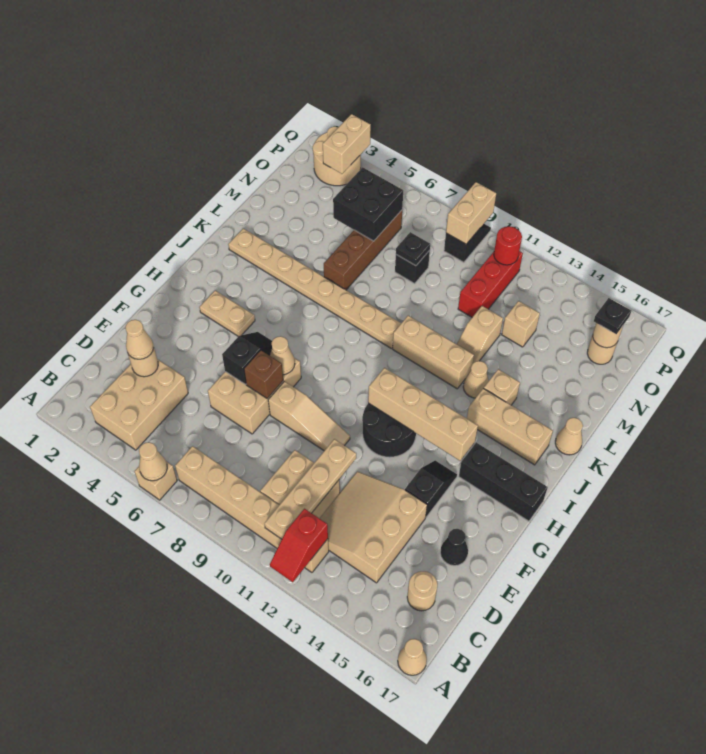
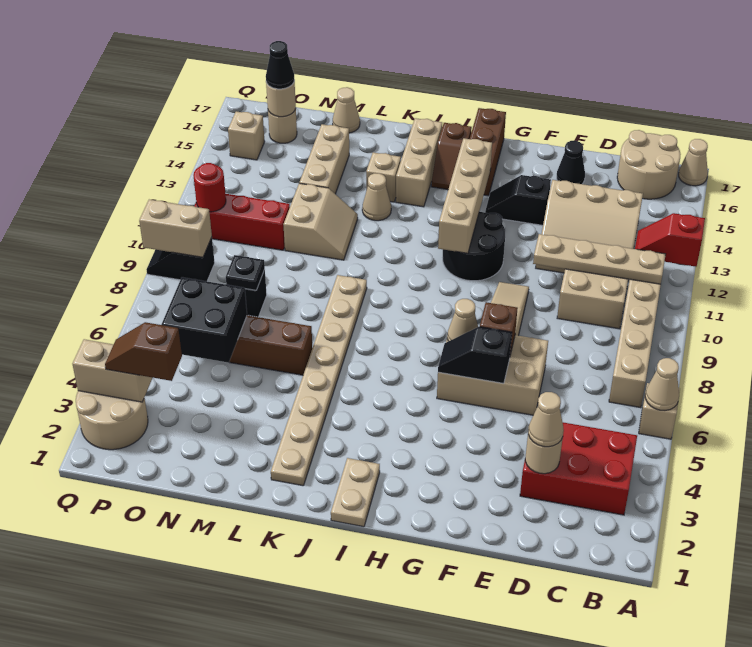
red 1x2 slope [270,509,328,582] -> red 1x2 slope turned to [635,213,705,267]
tan 2x3 brick [90,359,188,450] -> red 2x3 brick [520,422,637,515]
tan 1x1 round brick [407,571,437,611] -> tan 2x2 round brick [617,130,681,199]
tan 1x2 plate [199,291,255,336] -> tan 1x2 plate moved to [331,458,380,527]
black 1x3 brick [459,442,548,521] -> brown 1x3 brick [470,108,506,196]
none -> brown 1x2 slope [431,123,472,189]
tan 1x3 brick [393,316,474,389] -> tan 1x3 brick moved to [299,124,349,194]
tan 1x1 cone [555,418,583,455] -> tan 1x1 cone moved to [333,87,360,133]
tan 1x2 slope [457,306,503,363] -> tan 2x2 slope [283,183,358,260]
tan 1x1 brick [502,301,540,347] -> tan 1x1 brick moved to [228,111,265,160]
none -> brown 1x2 slope [105,322,182,381]
black 1x1 plate [594,298,631,334] -> black 1x1 cone [266,41,294,89]

